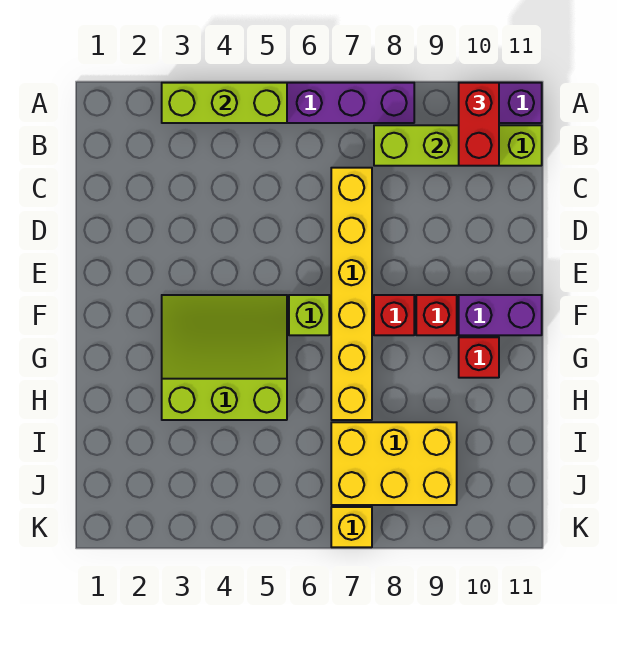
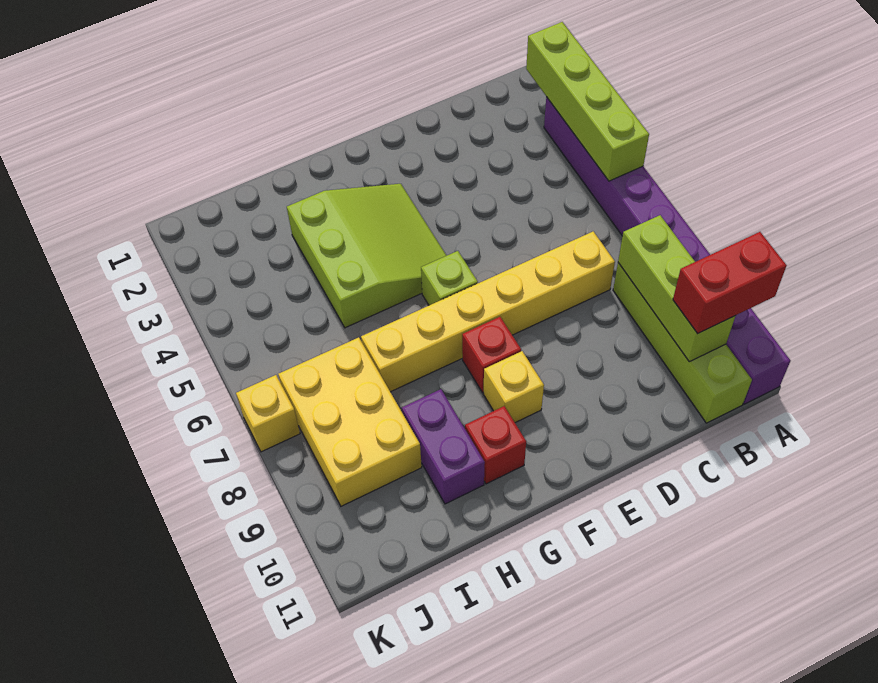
lime 1x3 brick [162,83,287,123] -> lime 1x4 brick [526,22,649,181]
red 1x1 brick [416,295,457,335] -> yellow 1x1 brick [483,351,544,423]
purple 1x2 brick [459,295,542,335] -> purple 1x2 brick moved to [402,389,485,504]

